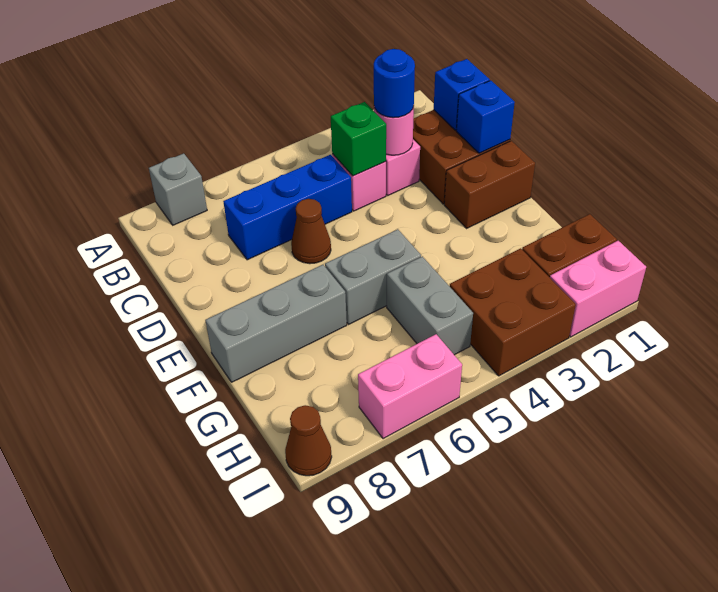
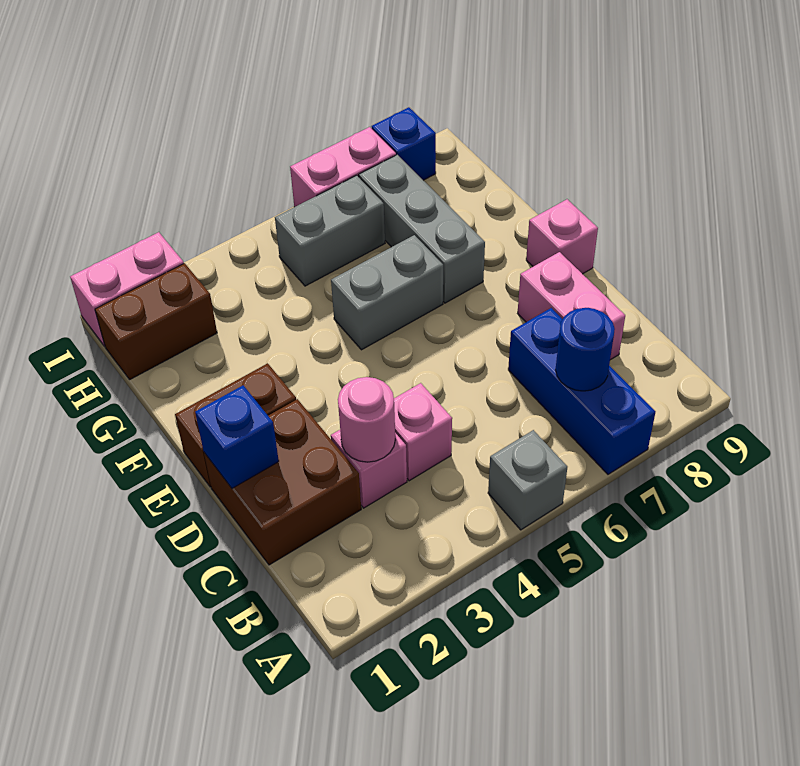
grey 1x1 brick [149,153,207,225] -> grey 1x1 brick moved to [488,430,567,530]
blue 1x1 brick [434,59,490,130] -> blue 1x1 brick moved to [372,107,436,180]
blue 1x1 round brick [374,49,415,118] -> blue 1x1 round brick moved to [556,308,615,391]
green 1x1 brick [331,102,386,176] -> none
blue 1x3 brick [223,155,352,260] -> blue 1x3 brick turned to [508,308,656,474]
none -> pink 1x2 brick [518,252,625,360]
brown 1x1 cone [291,199,331,264] -> none
none -> pink 1x1 brick [526,199,598,274]
grey 1x3 brick [205,265,347,382] -> grey 1x3 brick turned to [359,155,485,303]
grey 1x2 brick [387,256,473,355] -> grey 1x2 brick turned to [275,175,385,286]
brown 2x2 brick [450,248,576,376] -> none
brown 1x1 cone [285,405,332,476] -> none

